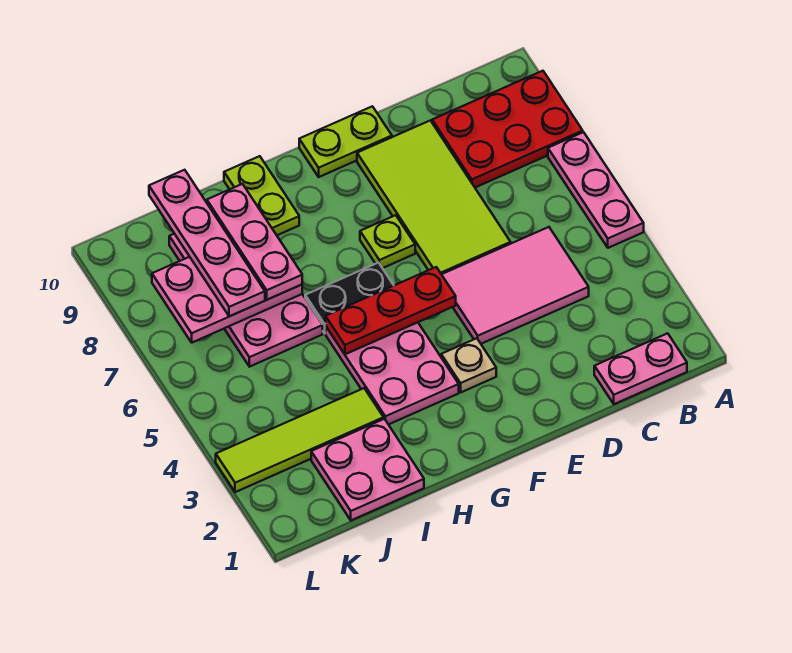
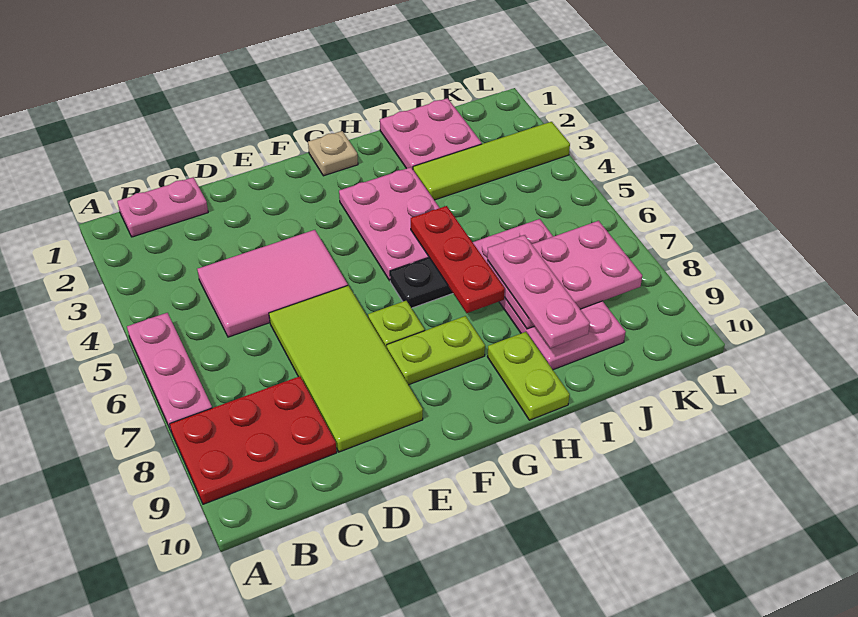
lime 1x2 plate [299,106,392,177] -> lime 1x2 plate moved to [387,316,485,385]
tan 1x1 plate [441,338,496,392] -> tan 1x1 plate moved to [308,131,358,176]
red 1x3 plate [326,267,456,354] -> red 1x3 plate turned to [411,206,505,313]
pink 1x4 plate [149,170,265,316] -> none

